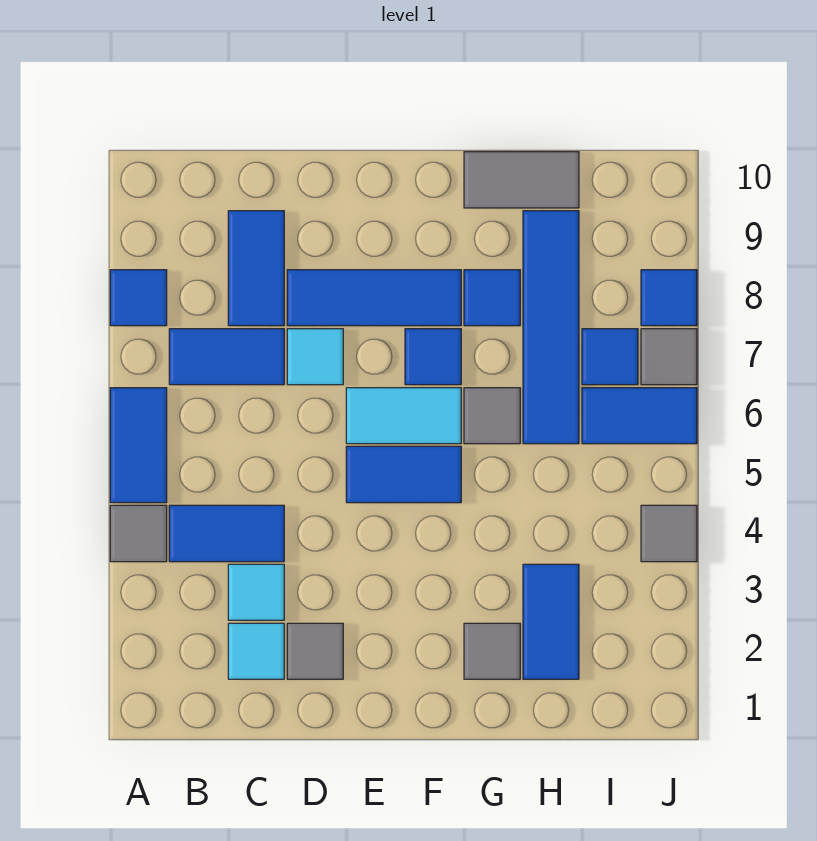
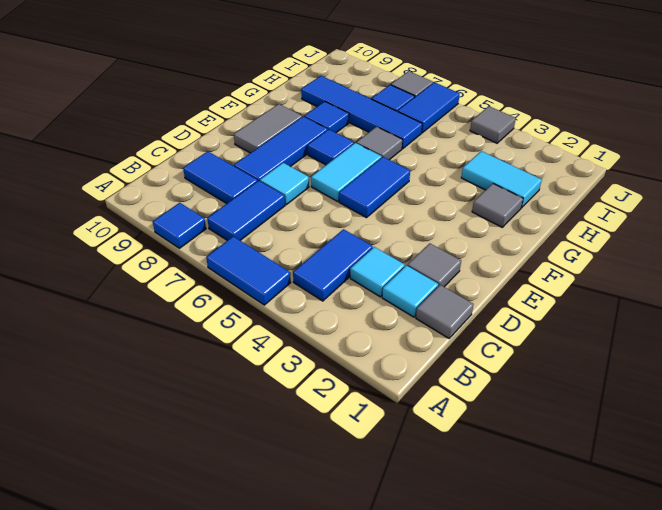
grey 1x1 tile [110,505,167,562] -> grey 1x1 tile moved to [416,285,474,338]
grey 1x2 tile [464,152,579,208] -> grey 1x2 tile moved to [234,104,302,153]
blue 1x2 tile [523,564,579,679] -> cyan 1x2 tile [461,151,542,208]
blue 1x1 tile [641,270,697,326] -> none

